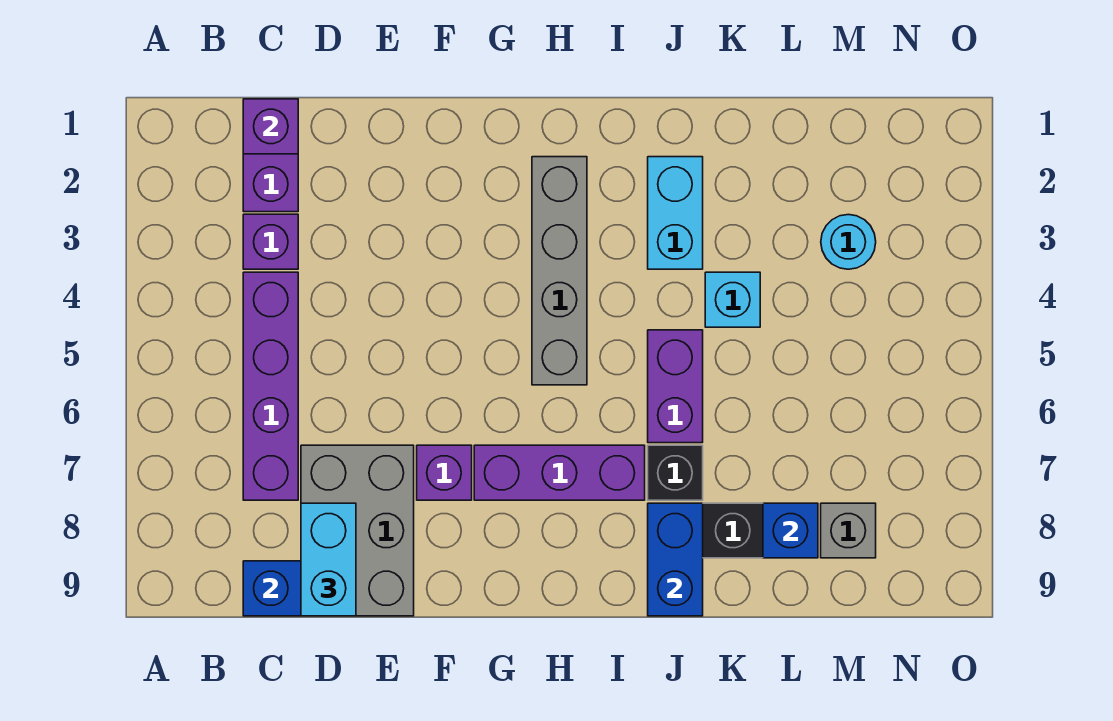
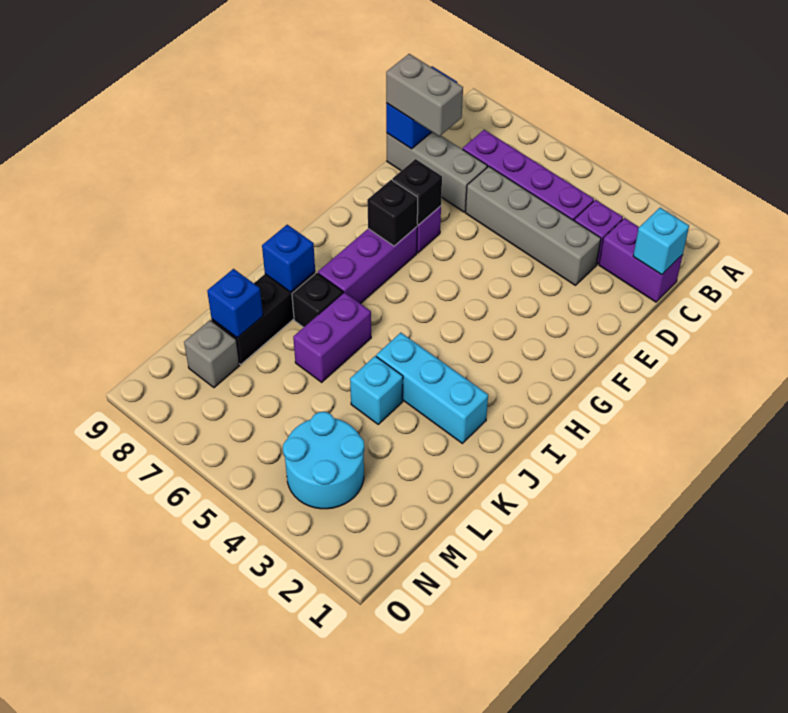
purple 1x1 brick [243,99,298,154] -> cyan 1x1 brick [633,208,689,275]
grey 2x3 brick [301,445,414,616] -> grey 1x3 brick [387,132,487,212]
cyan 1x2 brick [301,503,356,616] -> grey 1x2 brick [386,54,463,137]
none -> black 1x1 brick [392,159,442,225]
none -> black 1x1 brick [367,180,418,246]
grey 1x4 brick [532,157,587,385] -> grey 1x4 brick moved to [465,166,601,285]
cyan 1x2 brick [648,157,703,269] -> cyan 1x3 brick [376,333,488,443]
purple 1x2 brick [648,330,703,443] -> purple 1x2 brick turned to [293,292,371,382]
blue 1x2 brick [648,503,703,616] -> blue 1x1 brick [262,225,315,292]
cyan 1x1 round brick [821,215,876,269] -> cyan 2x2 round brick [283,412,364,509]

